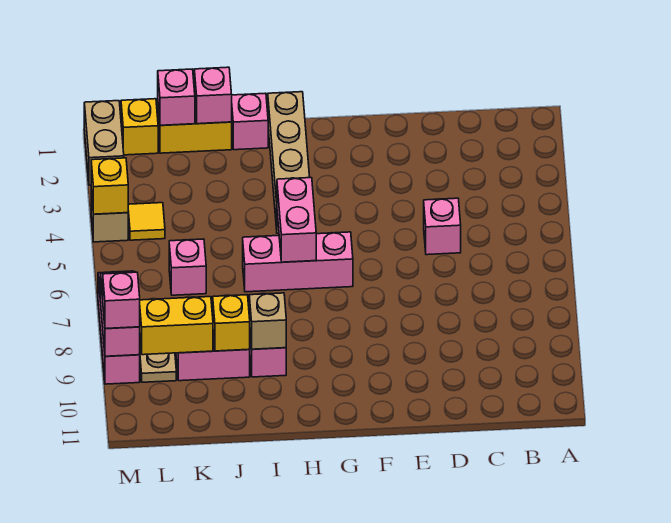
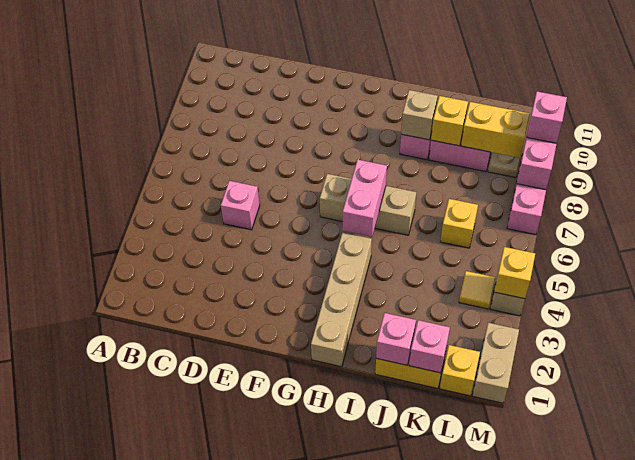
pink 1x3 brick [243,232,353,292] -> tan 1x3 brick [320,174,416,235]
pink 1x1 brick [232,93,268,150] -> none
pink 1x1 brick [169,239,206,295] -> yellow 1x1 brick [440,199,478,248]

